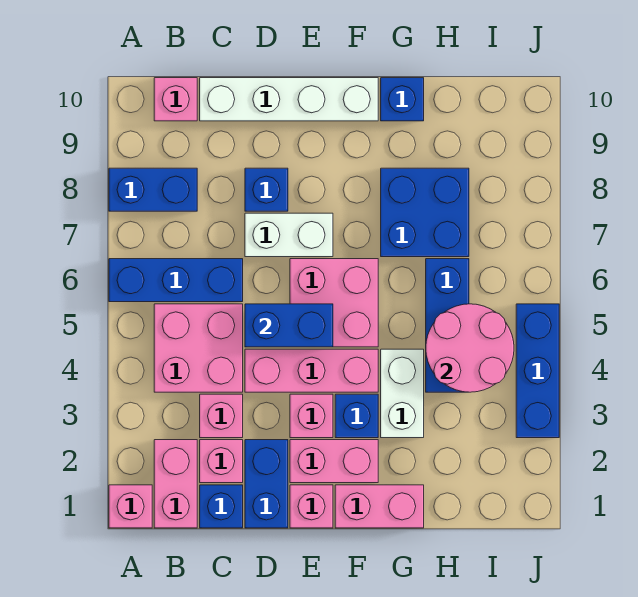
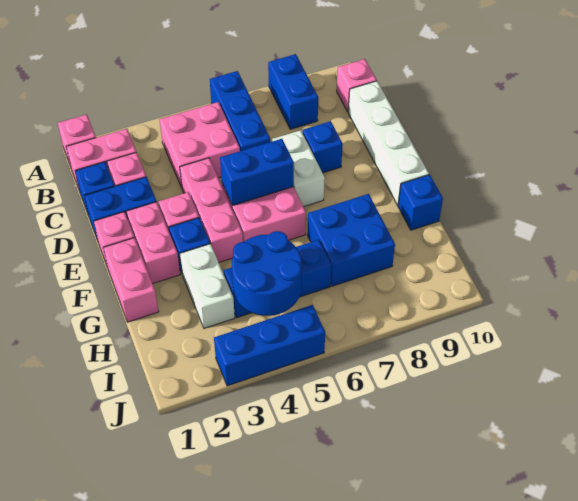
pink 1x1 brick [200,394,243,438] -> none
blue 1x2 brick [245,304,333,347] -> blue 1x2 brick turned to [220,139,294,206]
white 1x2 brick [381,349,424,438] -> white 1x2 brick turned to [180,244,235,328]
pink 2x2 round brick [426,304,514,392] -> blue 2x2 round brick [232,231,302,316]

